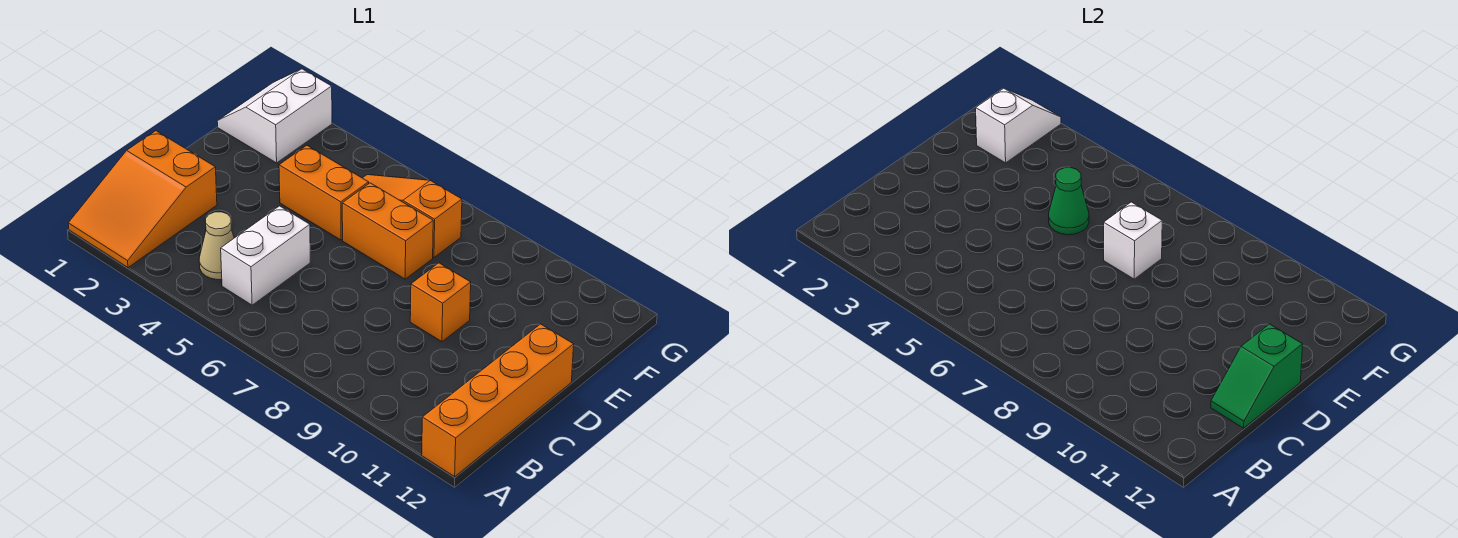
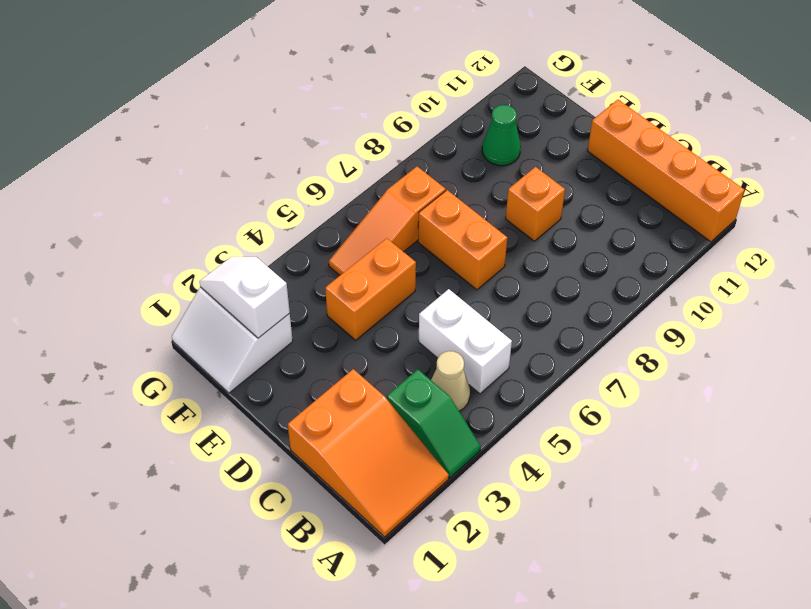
green 1x2 slope [1211,324,1303,428] -> green 1x2 slope moved to [387,369,481,478]
green 1x1 cone [1049,168,1089,235] -> green 1x1 cone moved to [482,105,521,166]
orange 1x2 brick [342,183,433,279] -> orange 1x2 brick turned to [418,190,507,290]
white 1x1 brick [1104,202,1162,279] -> none

